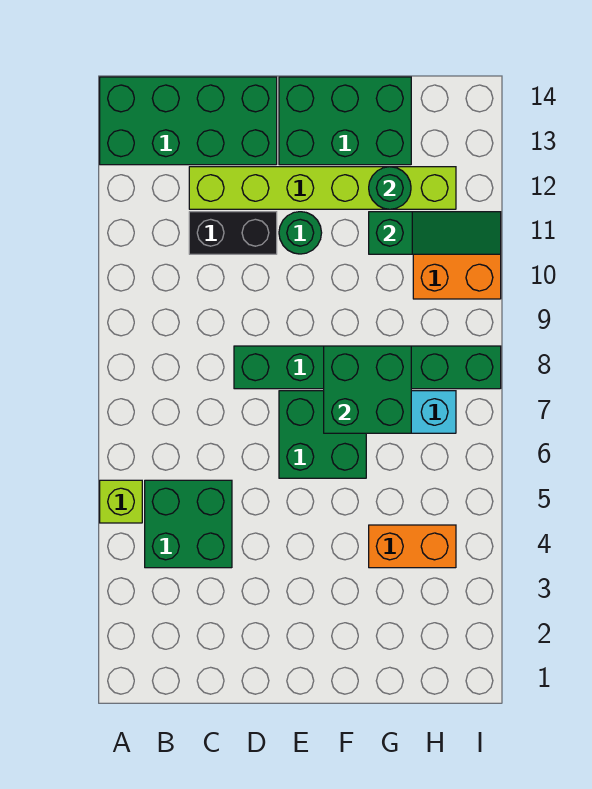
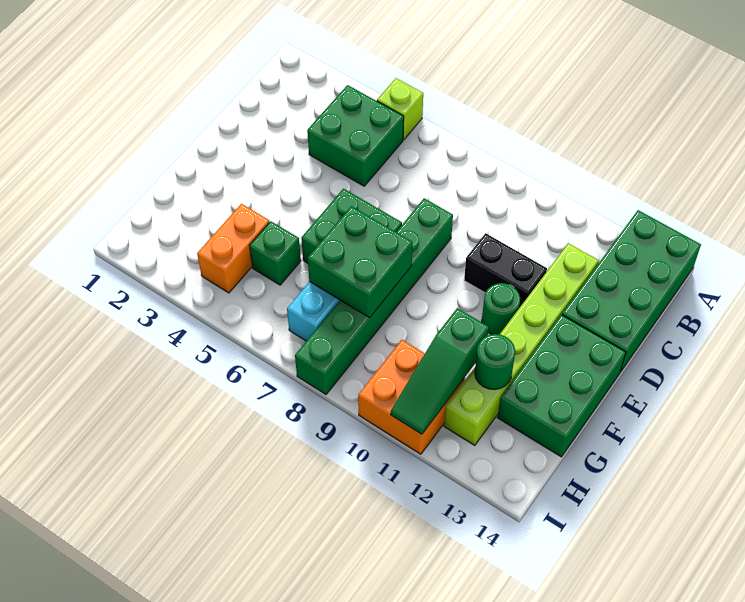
black 1x2 brick [189,212,277,254] -> black 1x2 brick turned to [464,233,547,308]
none -> green 1x1 brick [249,221,301,285]

